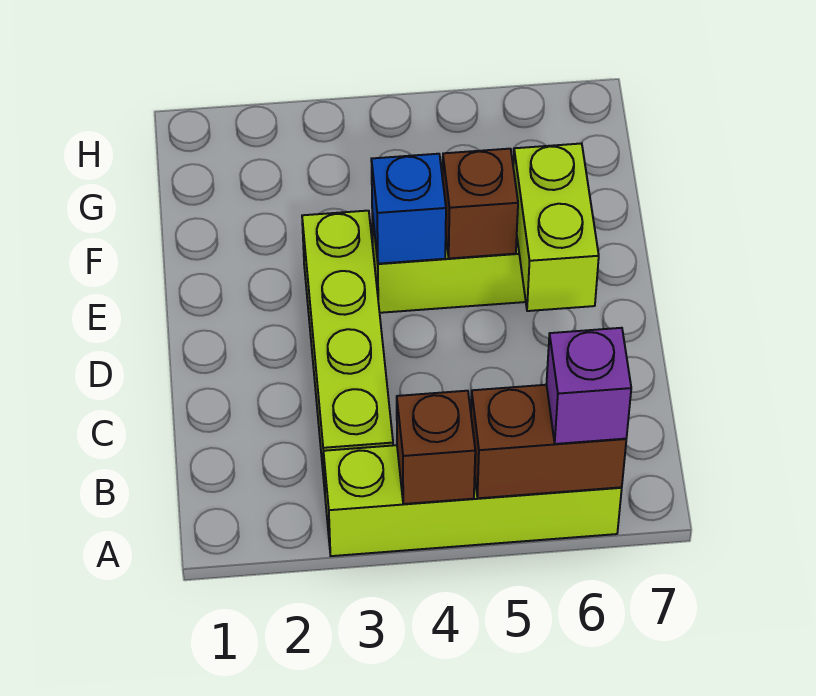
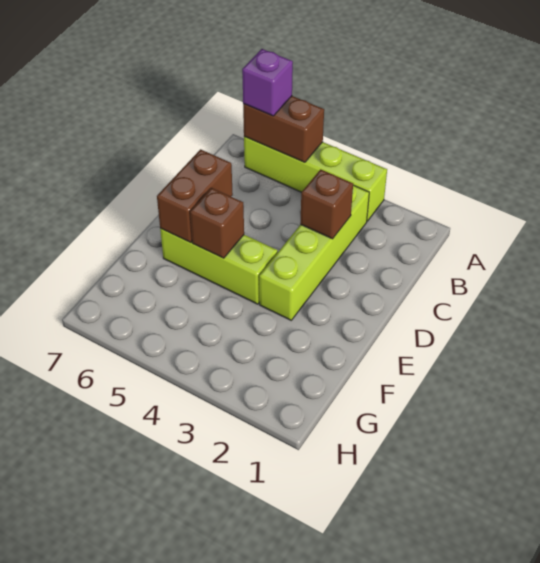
brown 1x1 brick [397,391,475,504] -> brown 1x1 brick moved to [300,169,353,239]
lime 1x2 brick [513,143,599,311] -> brown 1x2 brick [157,149,233,243]
blue 1x1 brick [371,154,446,264] -> none

